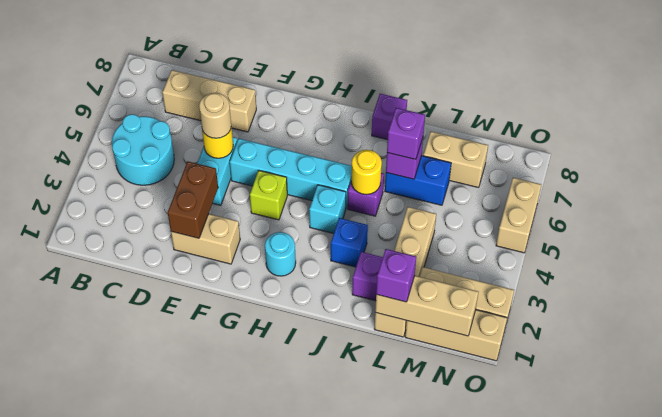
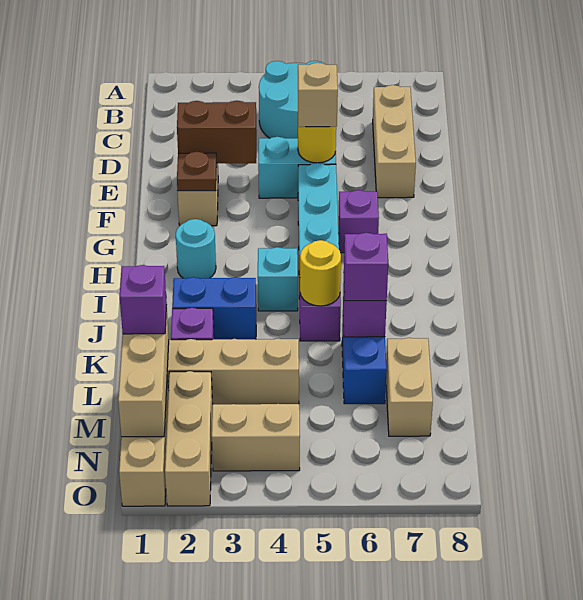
tan 1x1 round brick [199,93,231,138] -> tan 1x1 brick [298,63,338,127]
none -> brown 1x1 plate [177,152,217,191]
lime 1x1 brick [250,171,287,220] -> none
blue 1x1 brick [331,218,368,267] -> blue 1x2 brick [172,277,256,339]
purple 1x1 brick [372,94,407,140] -> purple 1x1 brick moved to [338,190,379,253]
tan 1x2 brick [496,178,541,253] -> tan 1x2 brick moved to [212,404,300,471]

